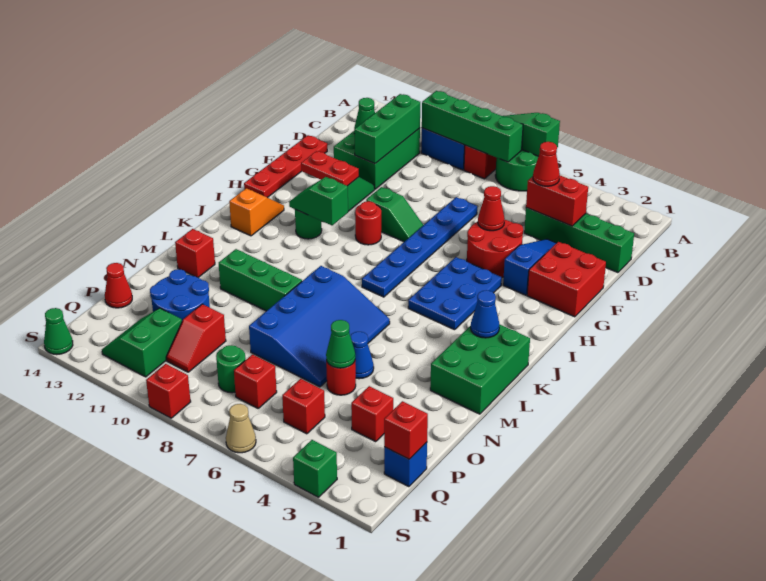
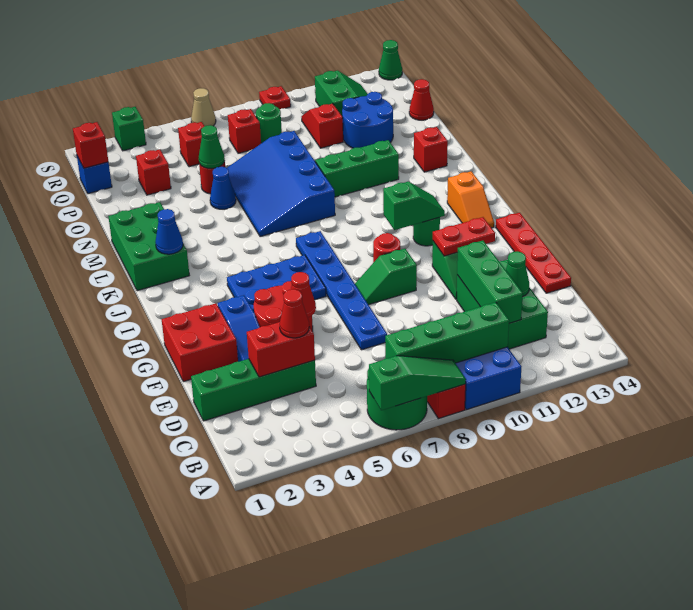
blue 2x3 plate [408,257,502,330] -> blue 2x3 plate turned to [227,255,326,312]
red 1x1 brick [146,364,191,418] -> red 1x1 plate [259,86,291,109]

